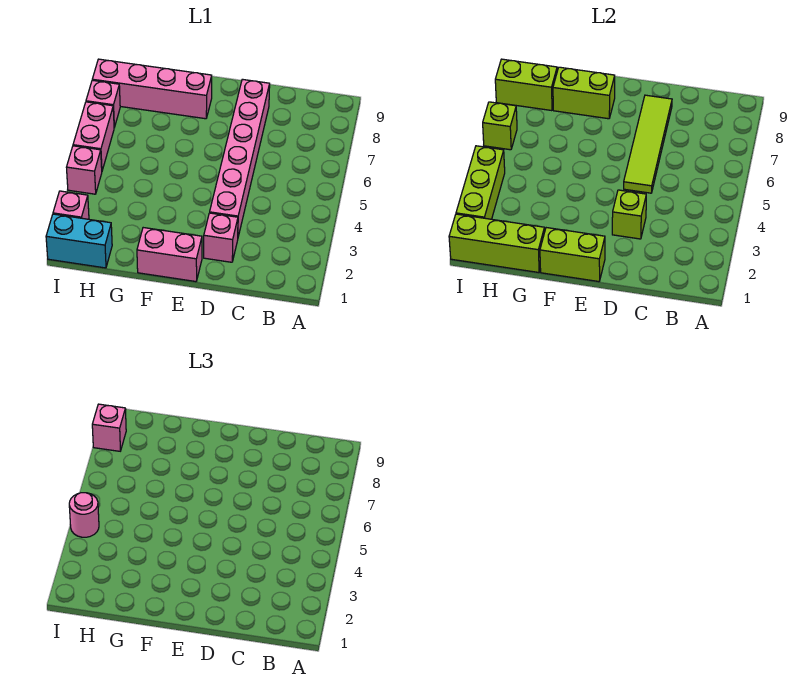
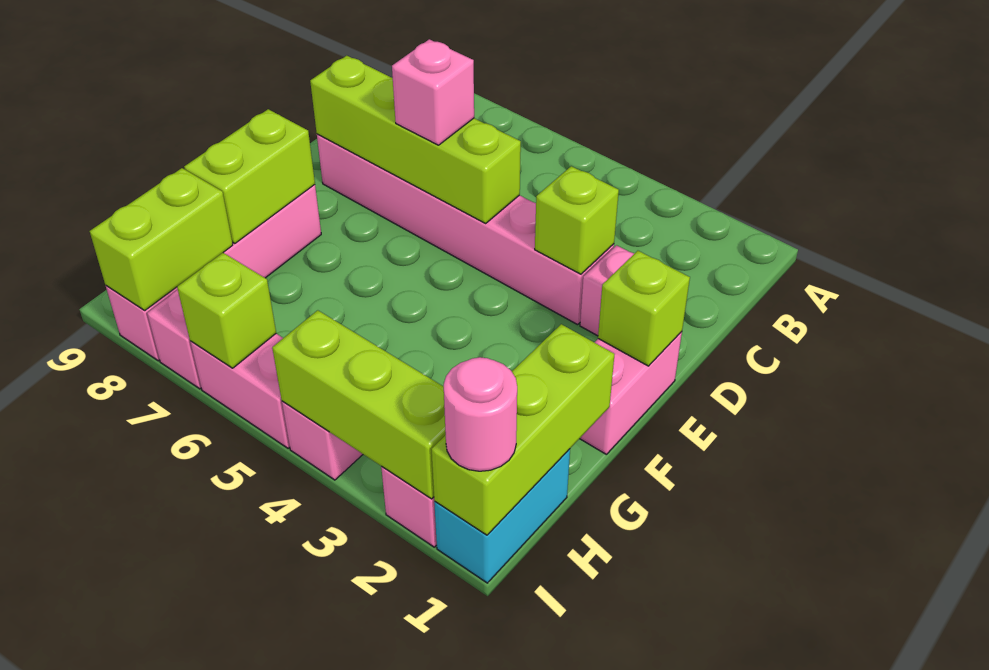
lime 1x4 tile [624,95,672,193] -> lime 1x4 brick [310,56,521,223]
lime 1x2 brick [540,228,605,282] -> lime 1x1 brick [598,251,690,366]
pink 1x1 round brick [69,493,99,537] -> pink 1x1 round brick moved to [444,357,517,471]
pink 1x1 brick [92,404,126,451] -> pink 1x1 brick moved to [392,39,474,145]

